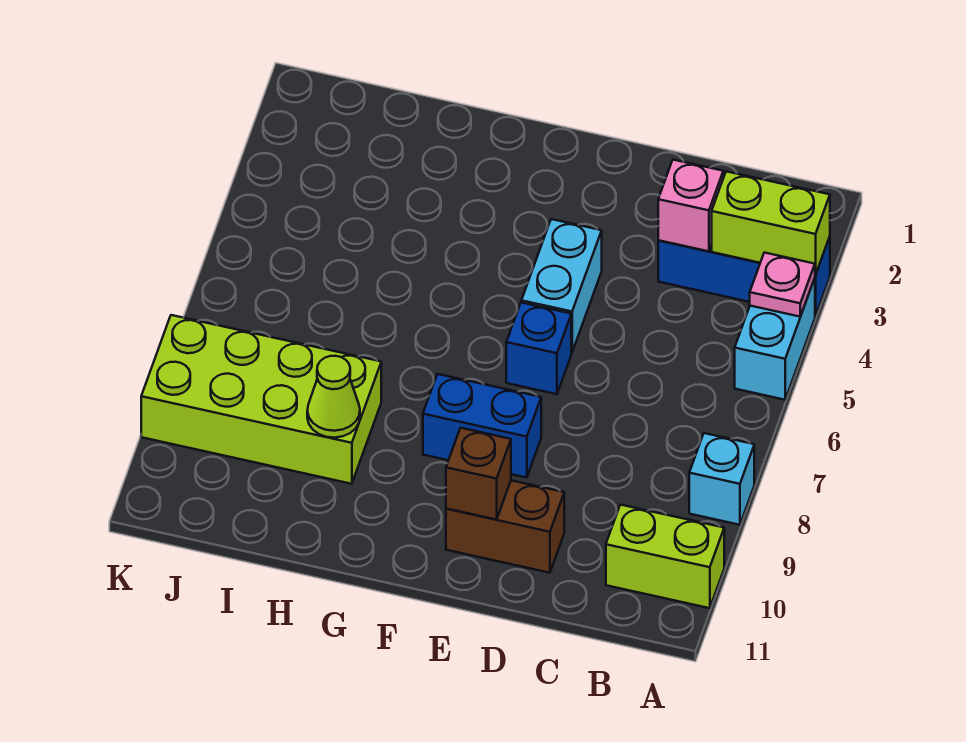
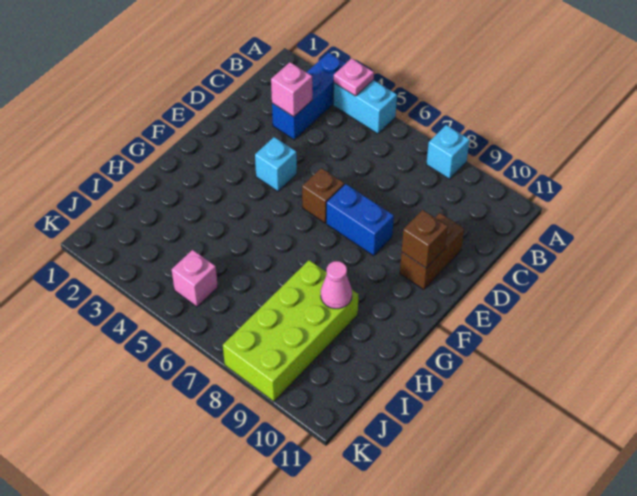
lime 1x2 brick [712,171,830,275] -> none
lime 1x2 brick [606,505,724,608] -> none
cyan 1x2 brick [521,219,602,352] -> cyan 1x1 brick [255,137,297,191]
blue 1x1 brick [506,303,571,394] -> brown 1x1 brick [302,168,344,223]
blue 1x2 brick [423,374,541,478] -> blue 1x2 brick turned to [326,184,394,256]
lime 1x1 cone [307,356,360,438] -> pink 1x1 cone [321,261,352,309]
none -> pink 1x1 brick [172,250,218,307]

